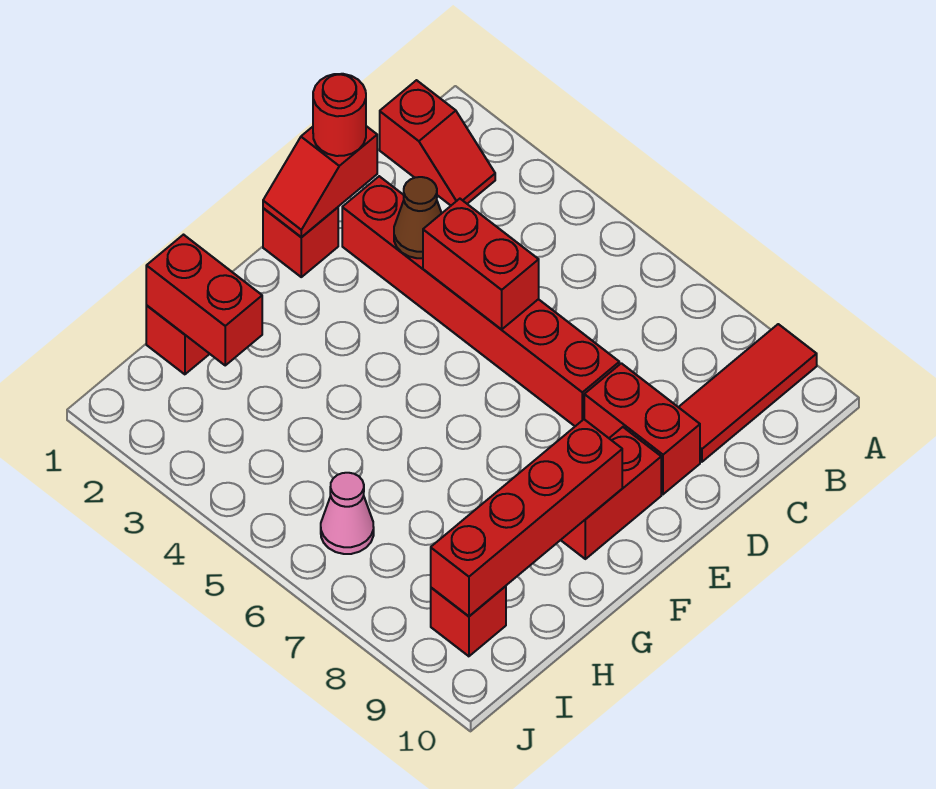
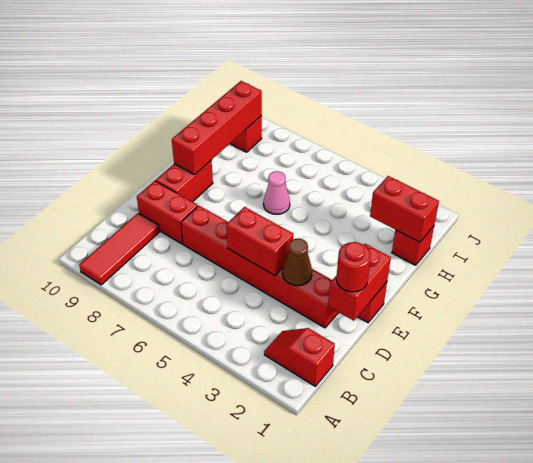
red 1x2 slope [263,126,377,237] -> red 1x2 brick [328,244,391,321]
pink 1x1 cone [321,473,374,554] -> pink 1x1 cone moved to [263,171,290,214]

